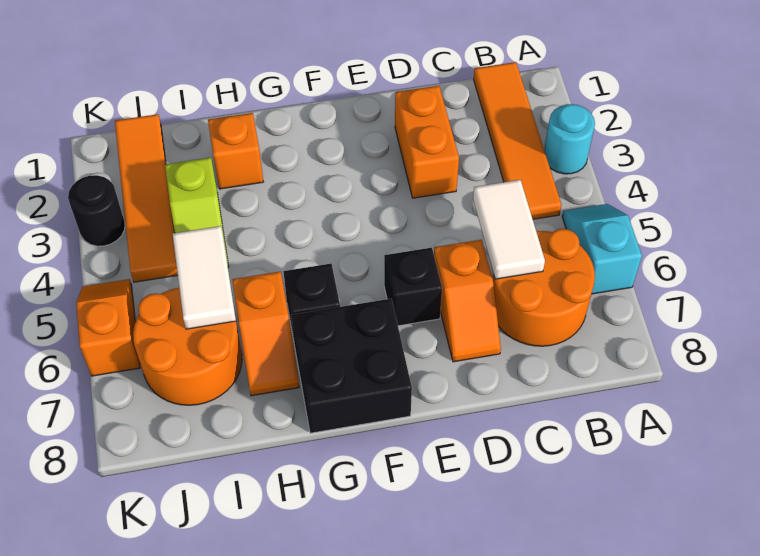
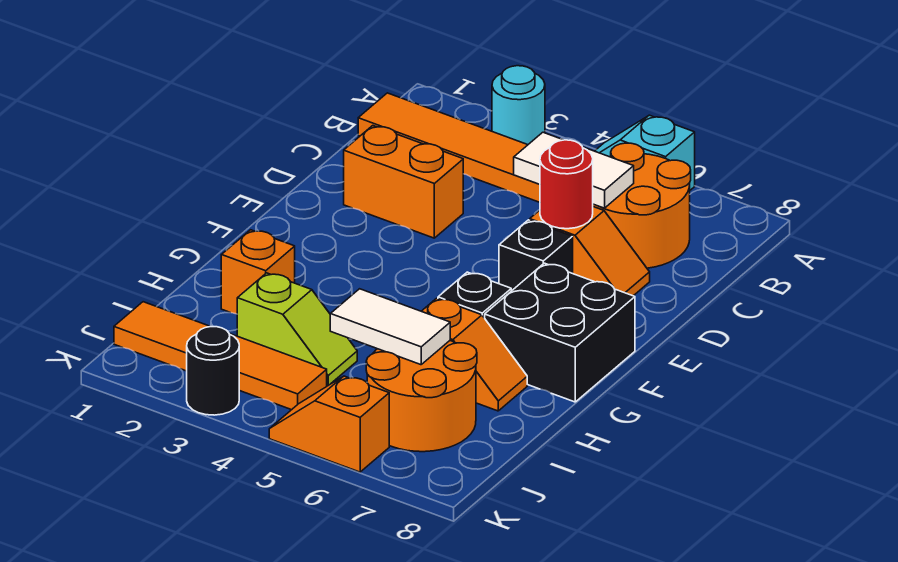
none -> red 1x1 round brick [540,140,593,229]

